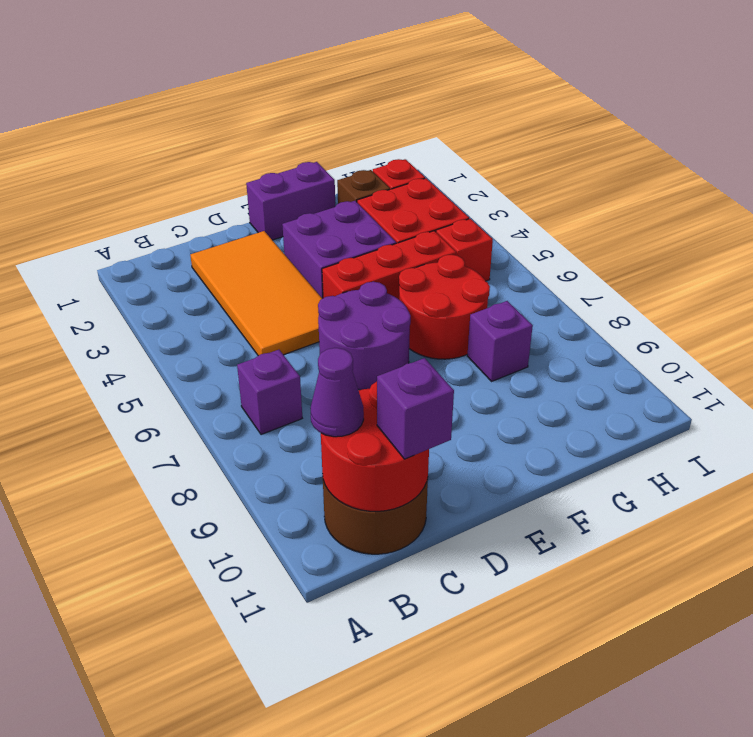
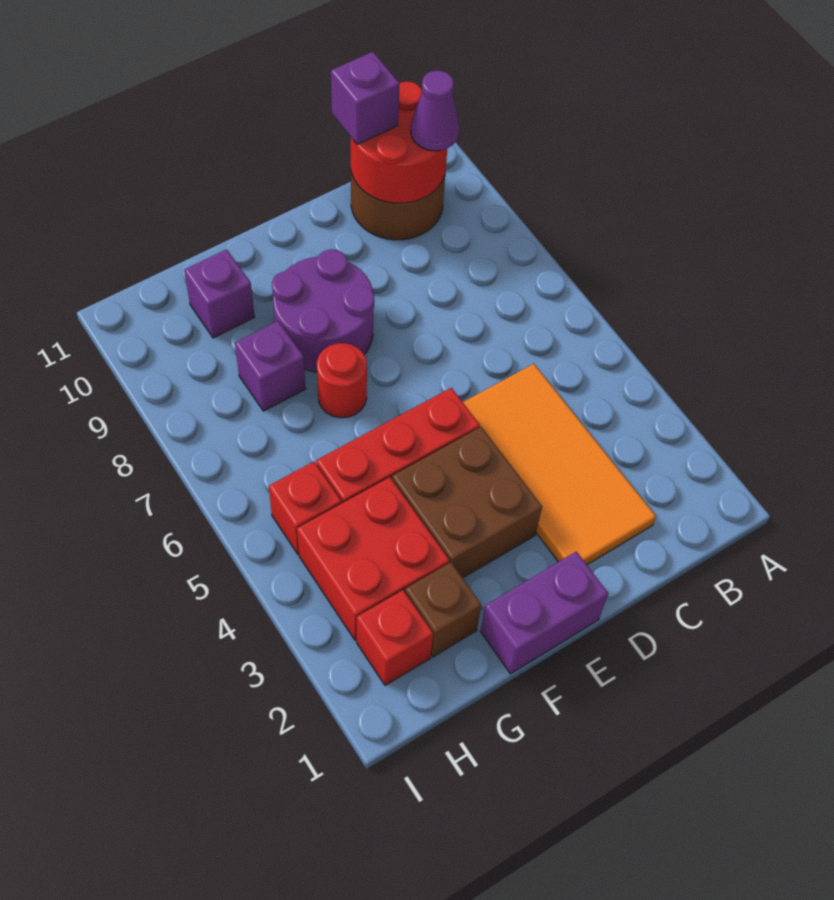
purple 1x1 brick [237,350,302,435] -> purple 1x1 brick moved to [184,249,255,338]
purple 2x2 round brick [318,282,411,390] -> purple 2x2 round brick moved to [272,249,374,372]
purple 2x2 brick [282,201,396,299] -> brown 2x2 brick [392,427,542,578]
red 2x2 round brick [399,255,490,359] -> red 1x1 round brick [317,343,367,418]

